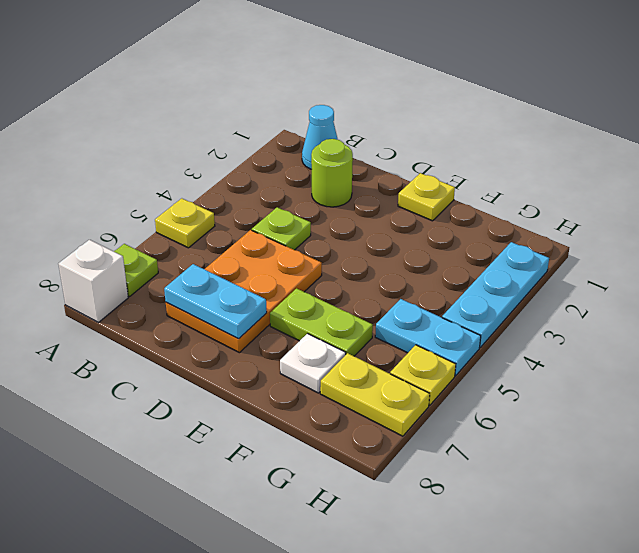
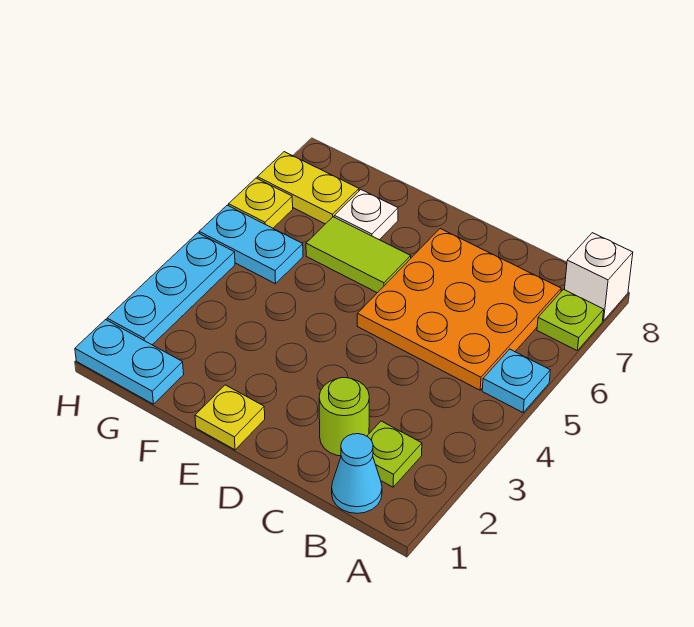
yellow 1x1 plate [155,198,215,248] -> cyan 1x1 plate [482,349,550,413]
lime 1x1 plate [252,207,311,250] -> lime 1x1 plate moved to [367,421,422,487]
orange 2x3 plate [166,230,322,353] -> orange 3x3 plate [357,229,561,390]
cyan 1x2 plate [164,264,267,339] -> cyan 1x2 plate moved to [75,320,184,404]
lime 1x2 plate [270,288,373,356] -> lime 1x2 tile [306,217,411,293]

